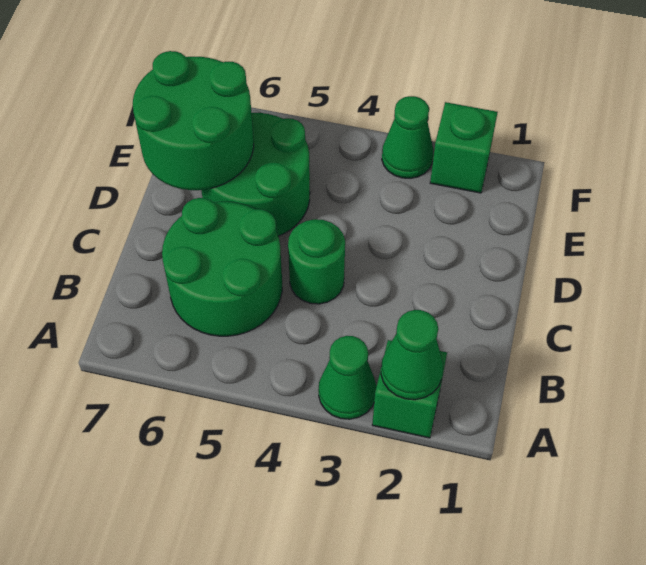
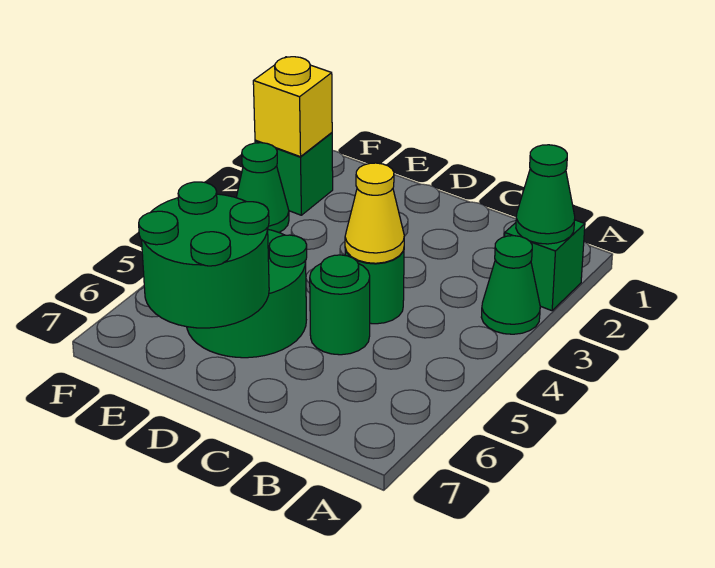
green 2x2 round brick [162,198,282,336] -> green 1x1 round brick [310,255,370,355]
none -> yellow 1x1 cone [345,163,404,263]
none -> yellow 1x1 brick [253,57,332,157]

